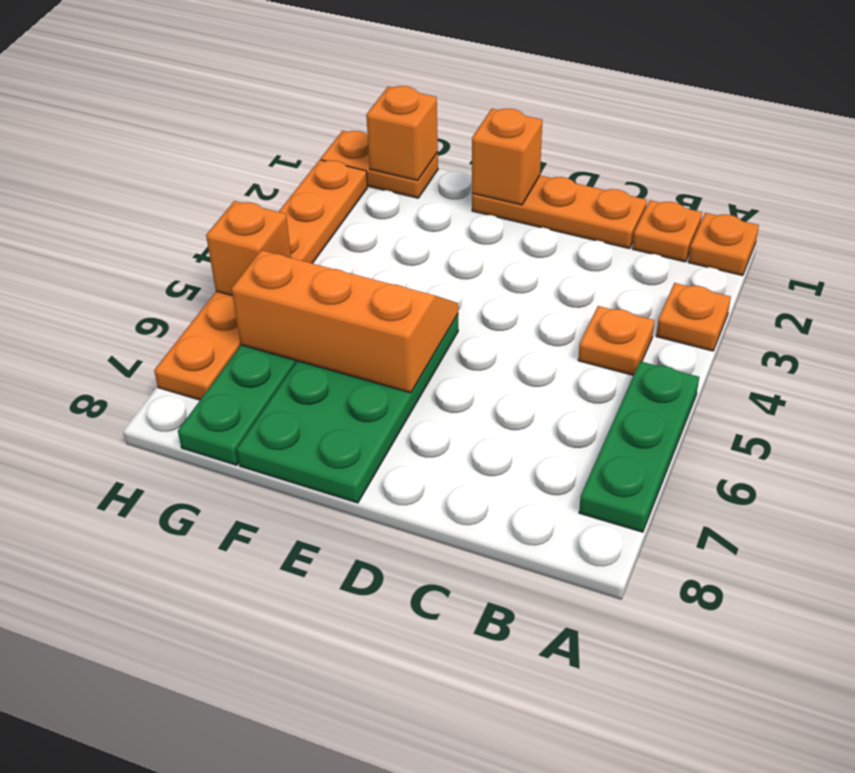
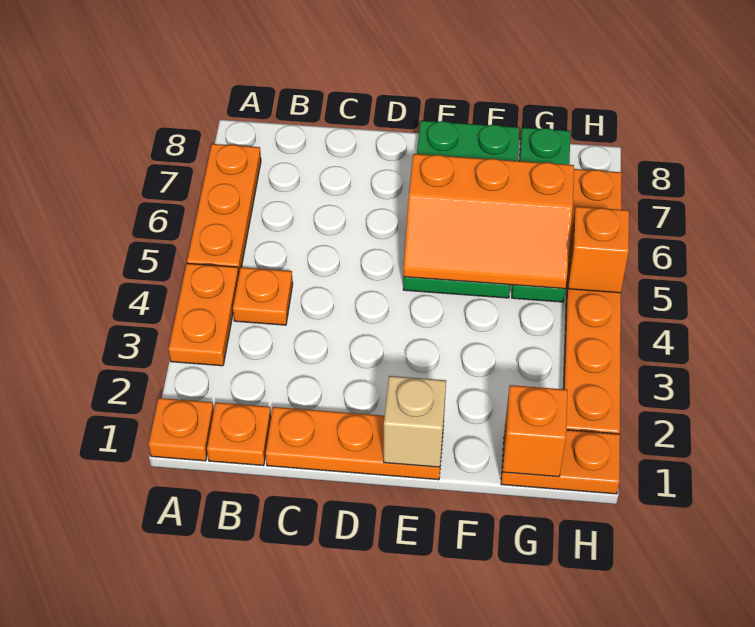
orange 1x1 plate [656,283,731,351] -> orange 1x2 plate [169,263,239,366]
green 1x3 plate [579,361,699,532] -> orange 1x3 plate [187,144,261,274]
orange 1x1 brick [472,109,542,205] -> tan 1x1 brick [384,376,446,467]

